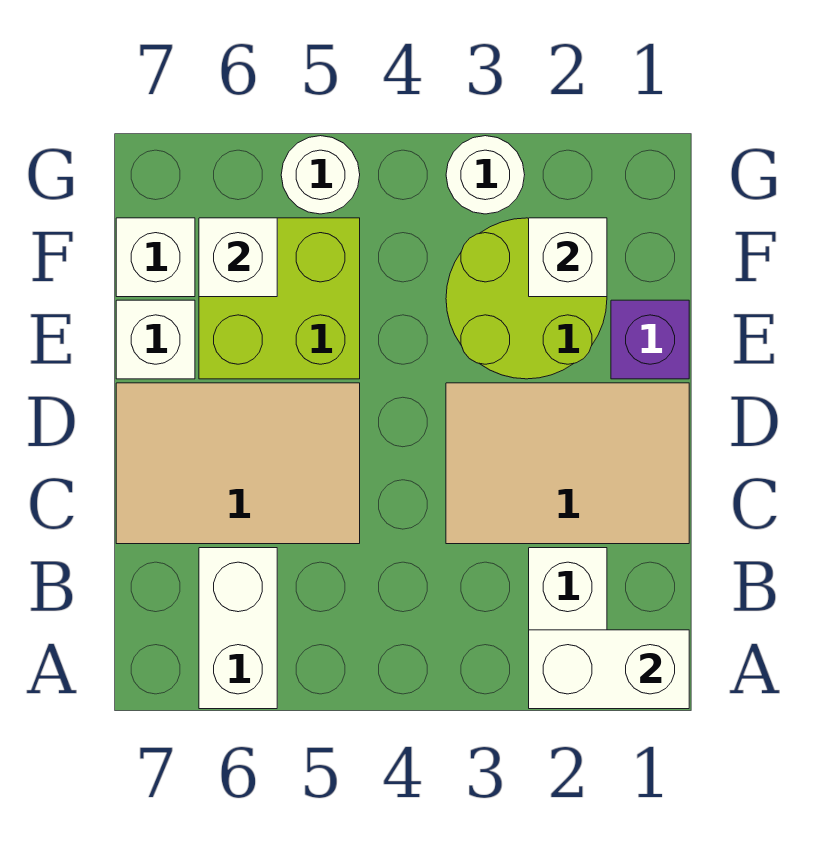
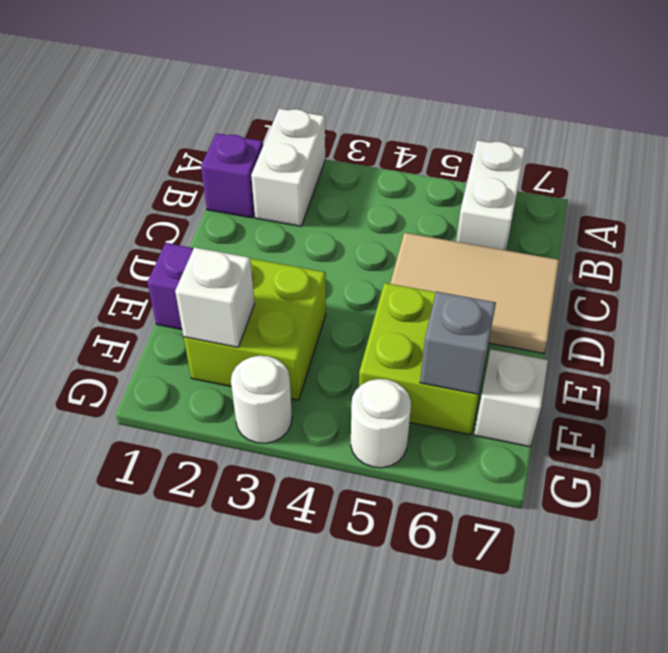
white 1x2 brick [529,630,689,709] -> none
none -> purple 1x1 brick [201,133,263,218]
tan 2x3 tile [446,383,689,544] -> none
lime 2x2 round brick [446,218,607,379] -> lime 2x2 brick [184,258,326,400]
white 1x1 brick [116,300,195,379] -> none
white 1x1 brick [199,218,277,297] -> grey 1x1 brick [420,292,496,394]

